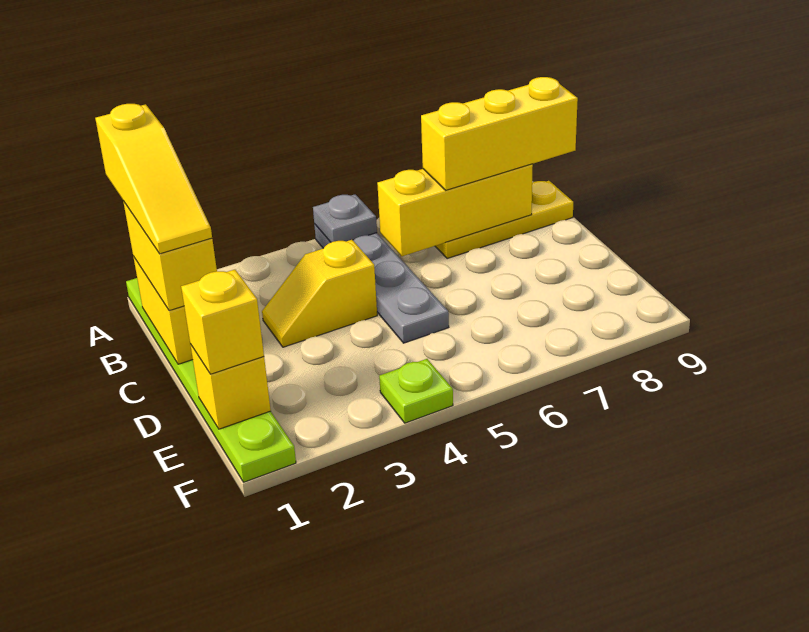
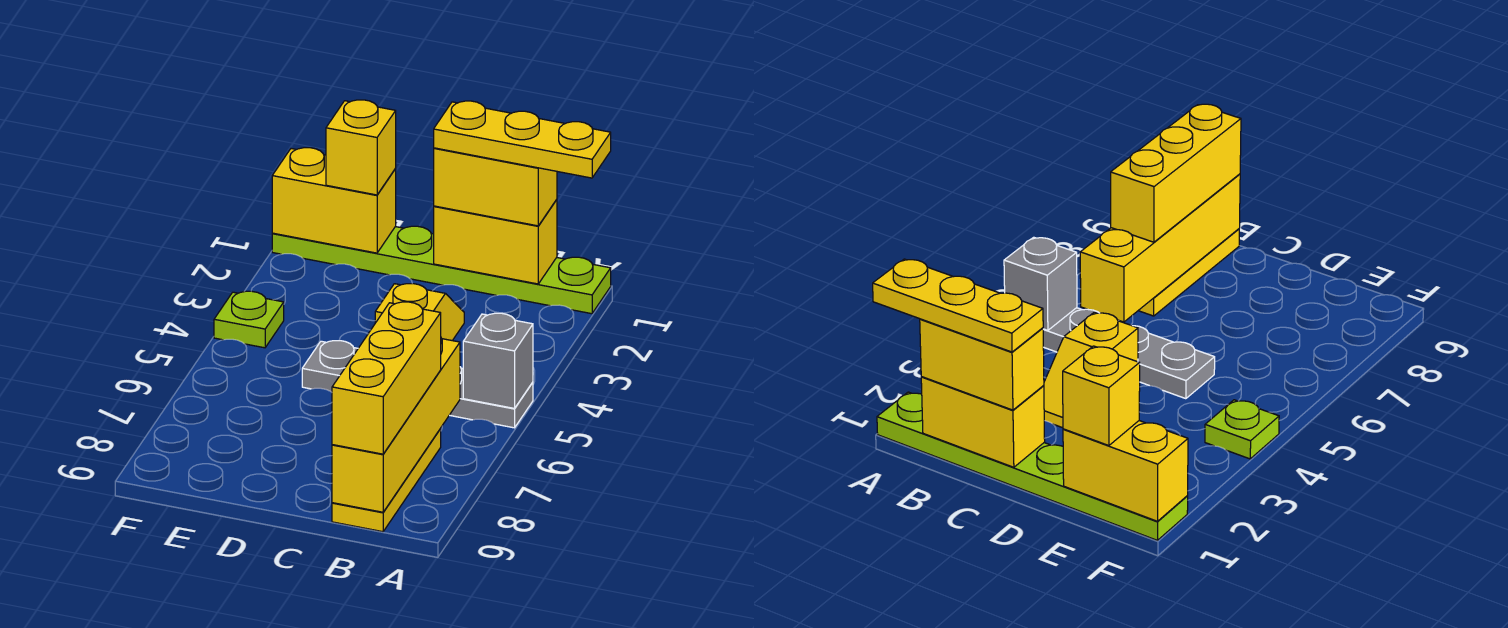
yellow 1x3 slope [95,104,212,254] -> yellow 1x3 plate [434,101,611,178]
grey 1x1 plate [313,194,377,242] -> grey 1x1 brick [463,313,533,408]
yellow 1x3 brick [377,164,533,256] -> yellow 1x4 brick [332,338,460,512]
yellow 1x1 brick [190,344,271,429] -> yellow 1x2 brick [272,148,396,253]

